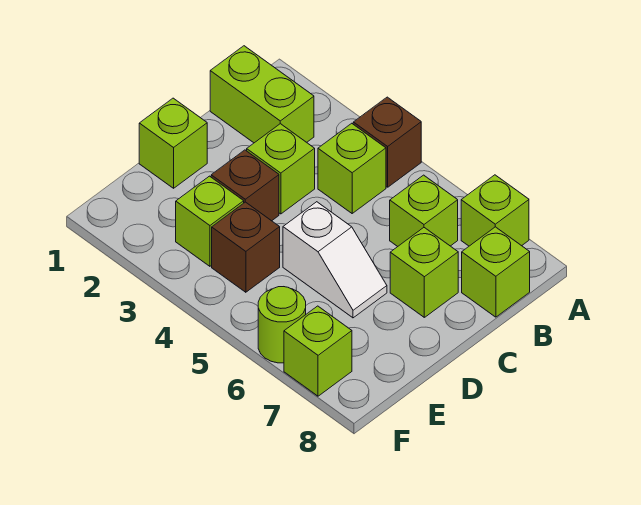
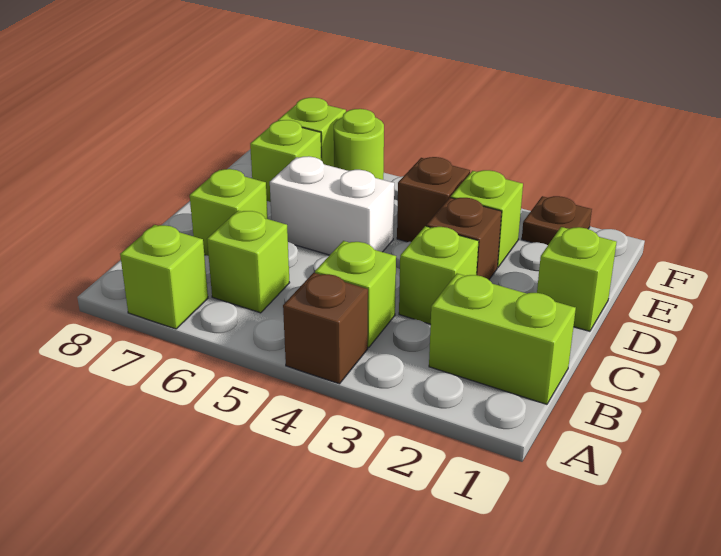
lime 1x1 brick [462,227,530,317] -> lime 1x1 brick moved to [250,120,321,202]
white 1x2 slope [283,202,387,318] -> white 1x2 brick [270,156,394,255]
none -> brown 1x1 plate [522,196,592,245]

